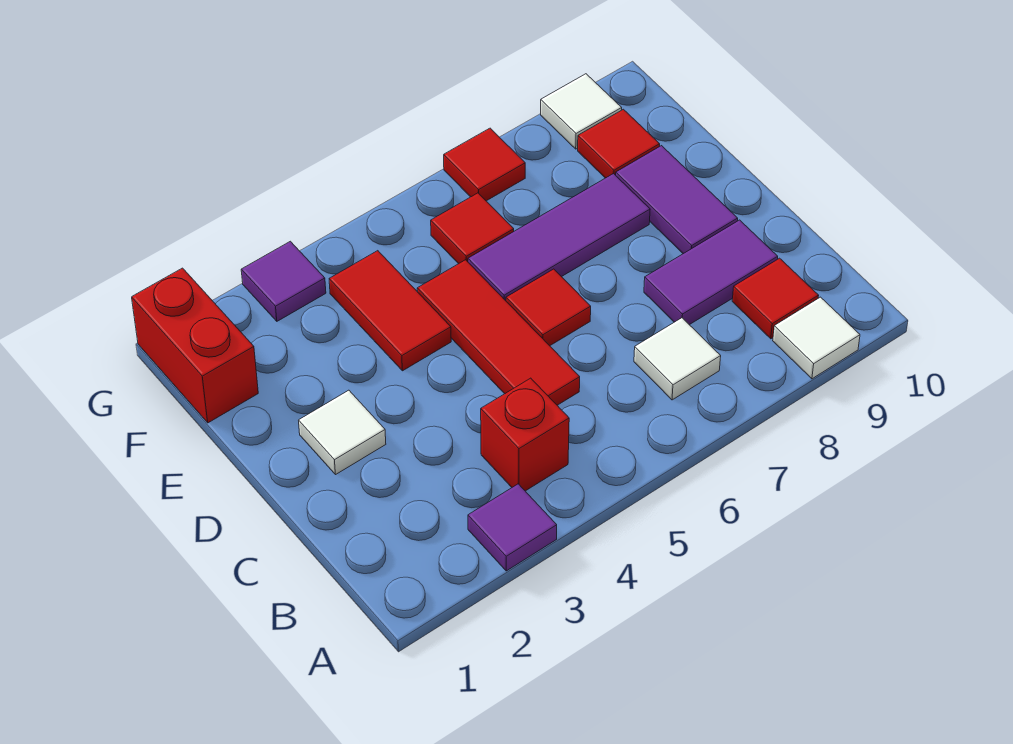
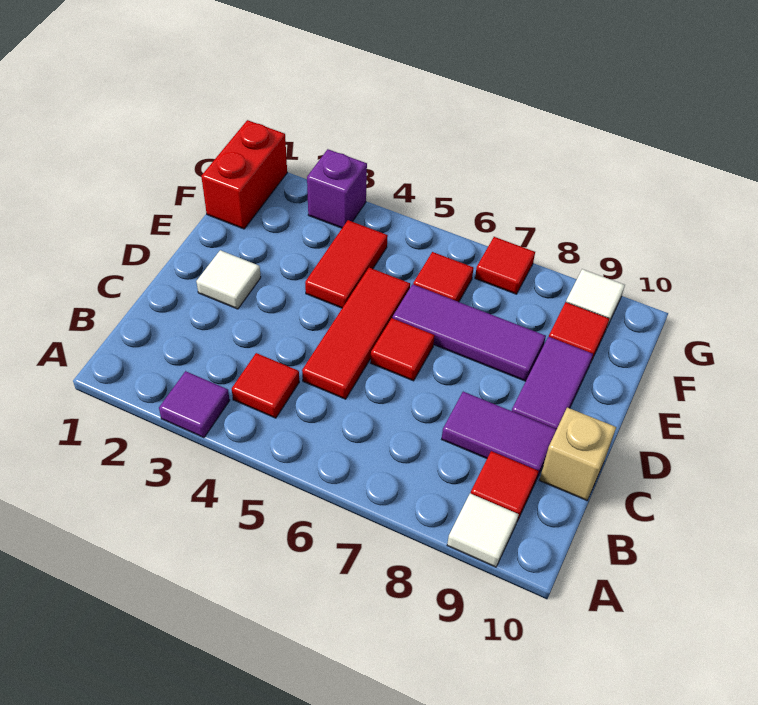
red 1x1 brick [481,378,569,491] -> red 1x1 tile [232,353,299,418]
white 1x1 tile [634,318,721,400] -> none
none -> tan 1x1 brick [540,408,616,500]
purple 1x1 tile [241,241,326,321] -> purple 1x1 brick [307,149,367,228]

